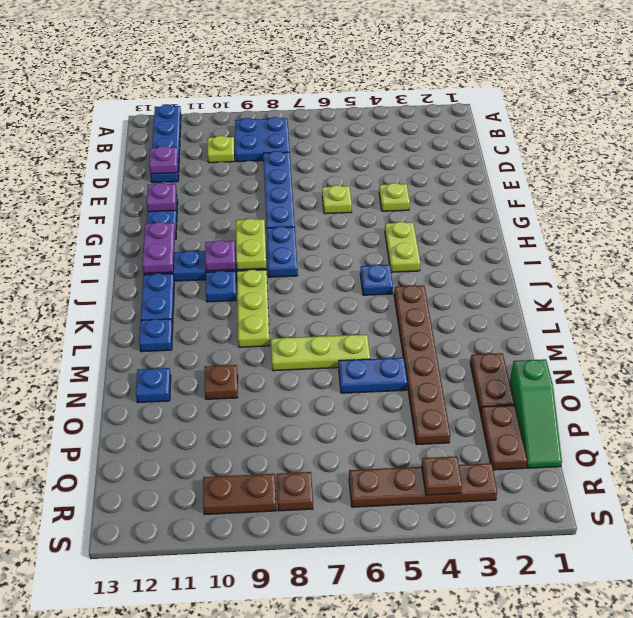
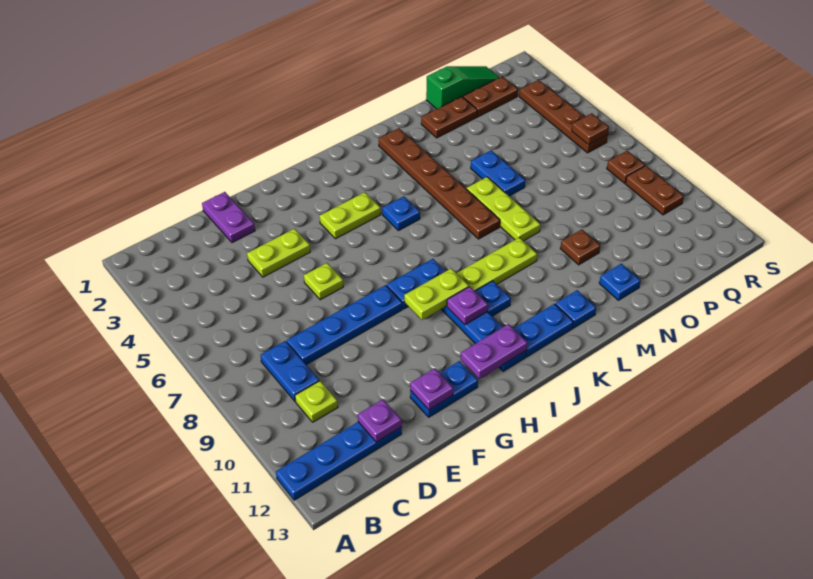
blue 2x2 plate [235,117,290,162] -> blue 1x2 plate [260,341,319,401]
none -> purple 1x2 plate [202,192,255,243]
lime 1x1 plate [379,183,410,211] -> lime 1x2 plate [247,229,310,277]
brown 1x6 plate [394,285,450,445] -> brown 1x6 plate turned to [379,128,500,239]
brown 1x1 plate [422,456,462,495] -> brown 1x1 plate moved to [572,113,609,145]

